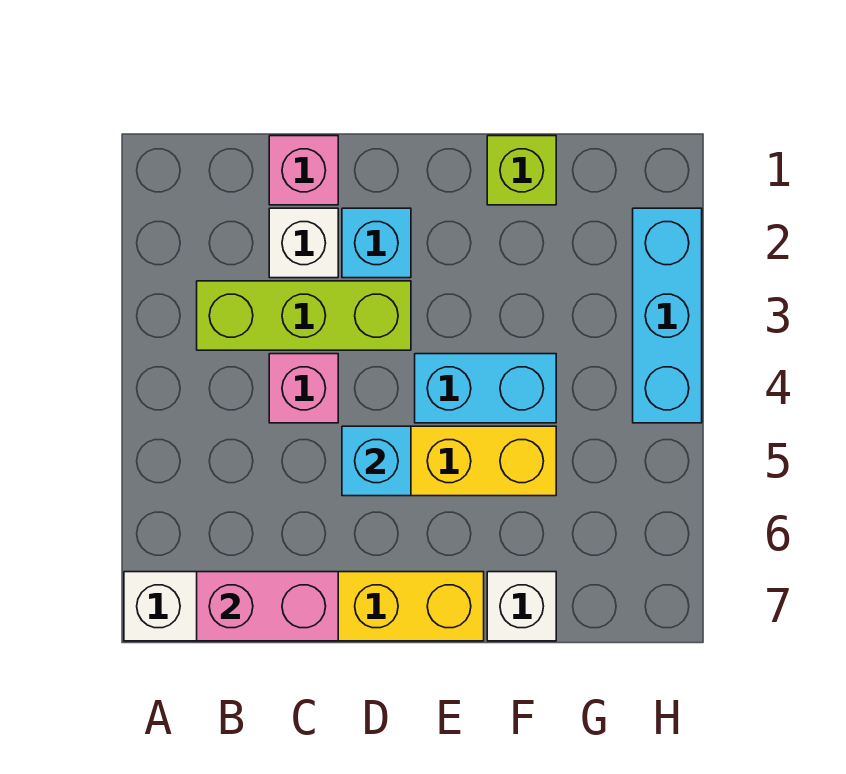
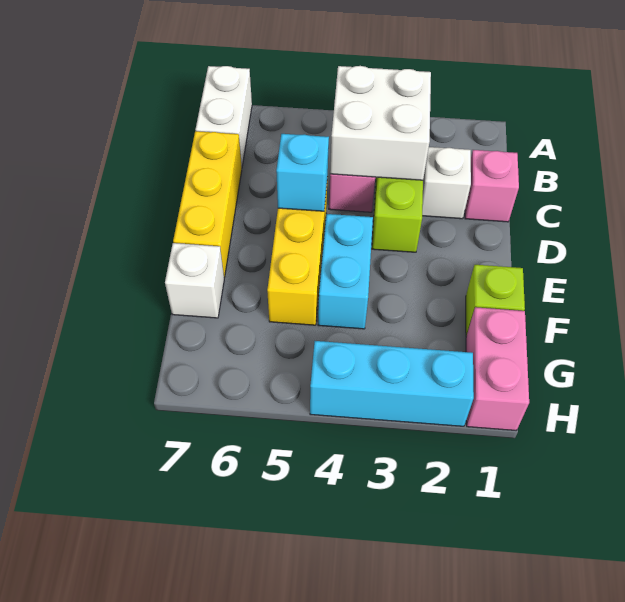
none -> white 2x2 brick [330,66,431,180]
pink 1x2 brick [197,572,338,641] -> pink 1x2 brick moved to [466,307,529,430]
cyan 1x1 brick [342,208,411,278] -> none

